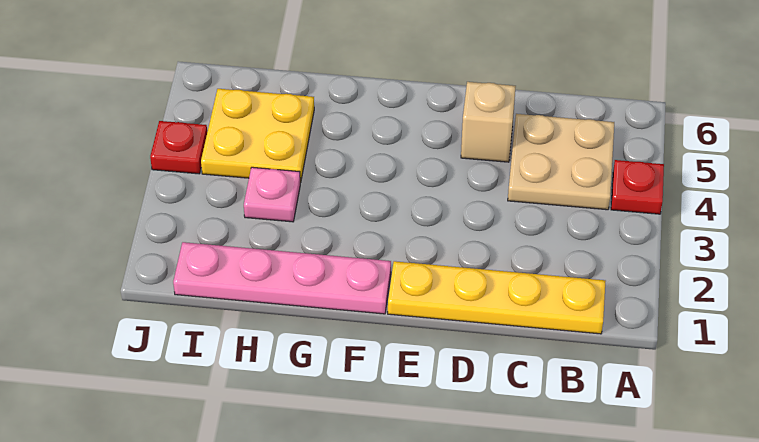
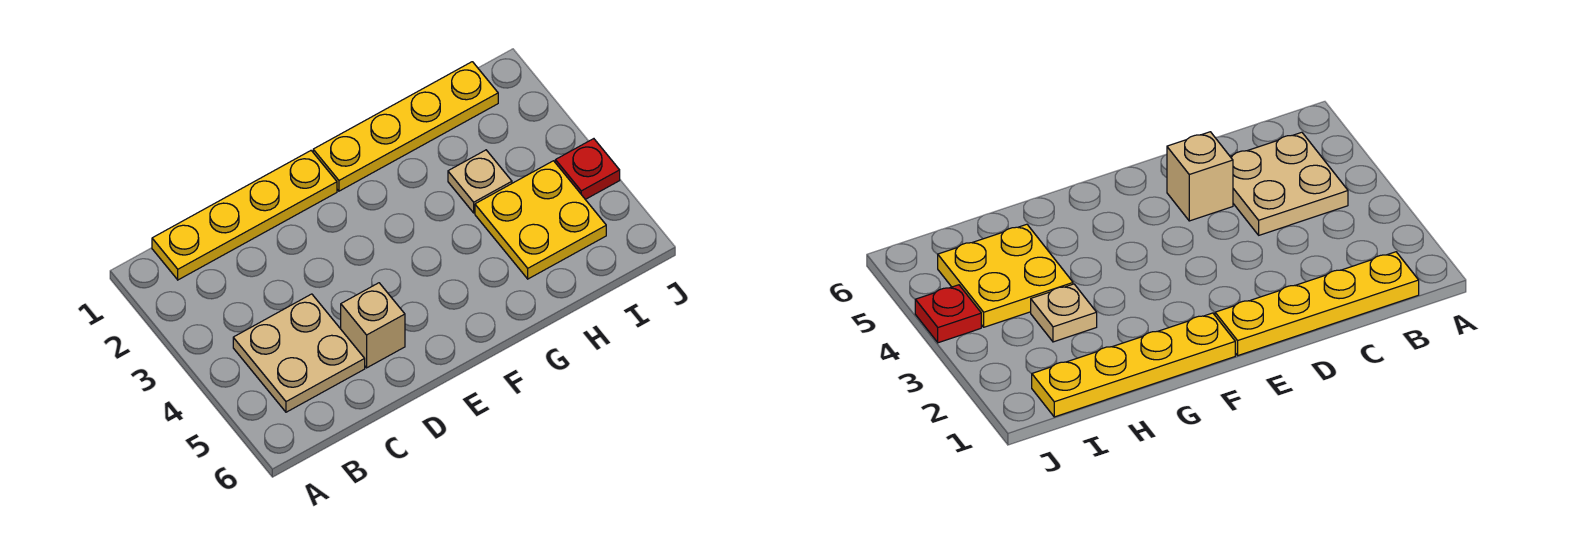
red 1x1 plate [611,160,664,214] -> none
pink 1x4 plate [173,242,391,314] -> yellow 1x4 plate [313,62,498,191]
pink 1x1 plate [244,167,301,222] -> tan 1x1 plate [448,150,512,213]

